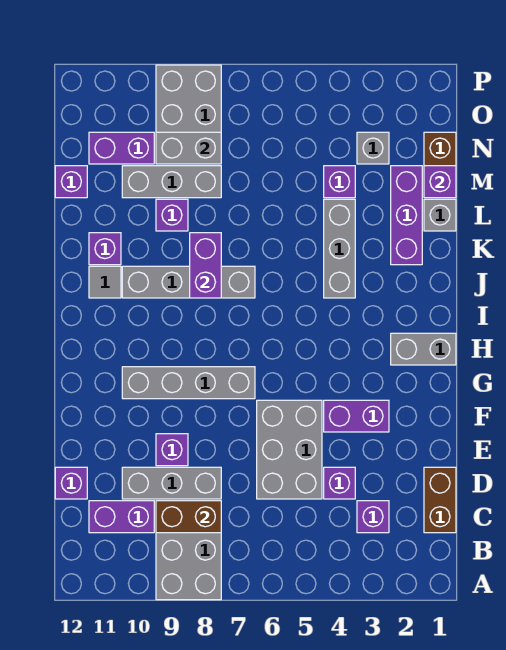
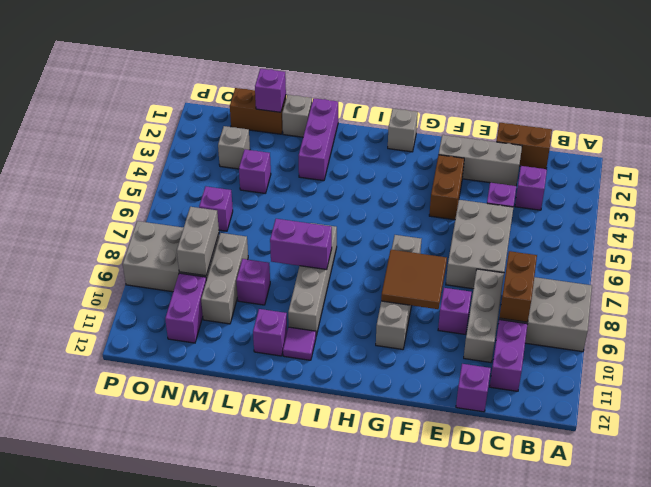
grey 2x3 brick [257,400,322,499] -> grey 2x3 brick turned to [446,200,513,289]
purple 1x2 brick [324,400,389,432] -> brown 1x2 brick [429,155,464,220]
none -> brown 2x2 tile [381,250,447,309]
grey 1x2 brick [391,333,456,365] -> grey 1x1 brick [388,109,418,152]
grey 1x3 brick [324,199,355,298] -> grey 1x3 brick moved to [439,135,522,186]
grey 1x1 tile [89,266,121,298] -> purple 1x1 tile [283,327,316,360]
purple 1x3 brick [391,166,422,265] -> purple 1x3 brick turned to [299,98,338,181]
purple 1x1 brick [55,166,87,198] -> purple 1x1 brick moved to [199,186,233,231]

